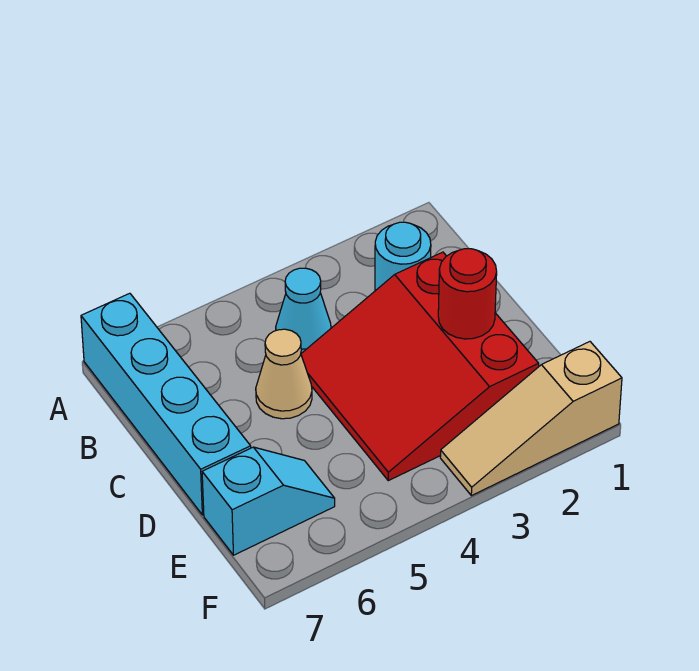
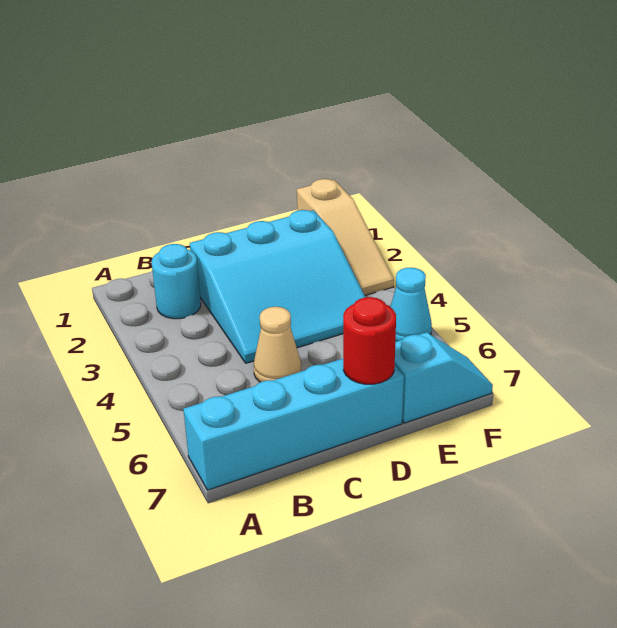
cyan 1x1 cone [276,268,331,353] -> cyan 1x1 cone moved to [390,268,432,342]
red 3x3 slope [301,252,539,481] -> cyan 3x3 slope [190,210,365,363]
red 1x1 round brick [438,249,497,339] -> red 1x1 round brick moved to [343,297,396,384]
cyan 1x2 slope [202,447,335,555] -> cyan 1x2 slope turned to [395,332,493,423]

